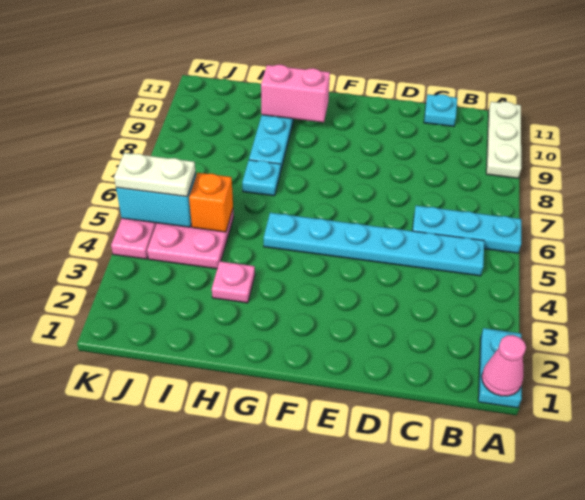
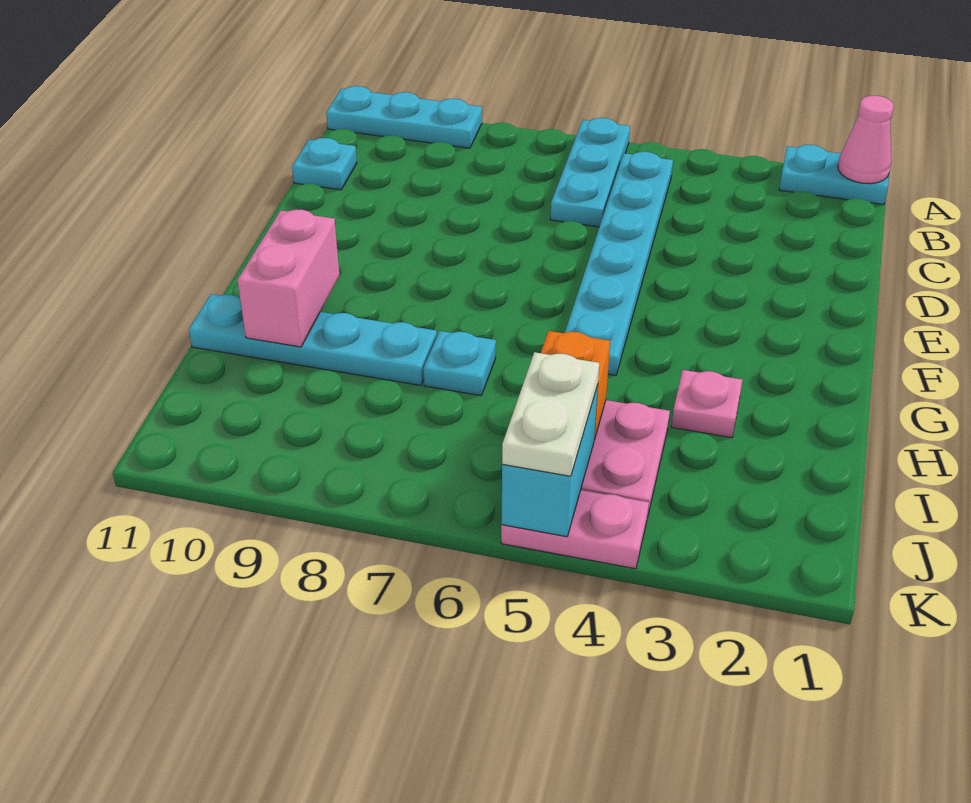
white 1x3 plate [486,102,521,178] -> cyan 1x3 plate [326,86,482,148]

